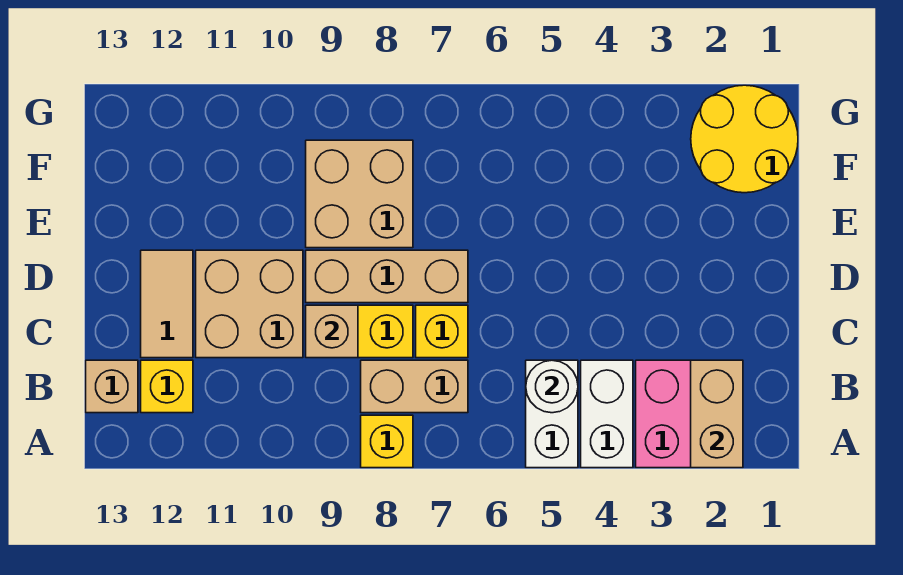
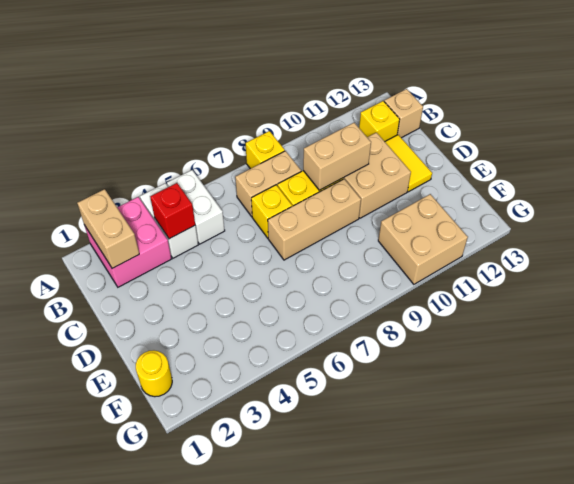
none -> red 1x1 brick [150,183,195,239]
white 1x1 round brick [526,360,578,413] -> none
tan 1x1 brick [306,305,358,358] -> tan 1x2 brick [303,123,371,190]
tan 1x2 tile [141,250,193,358] -> yellow 1x2 tile [385,135,432,192]
tan 2x2 brick [306,140,413,248] -> tan 2x2 brick moved to [378,194,468,284]
yellow 2x2 round brick [691,85,798,193] -> yellow 1x1 round brick [136,350,172,397]

